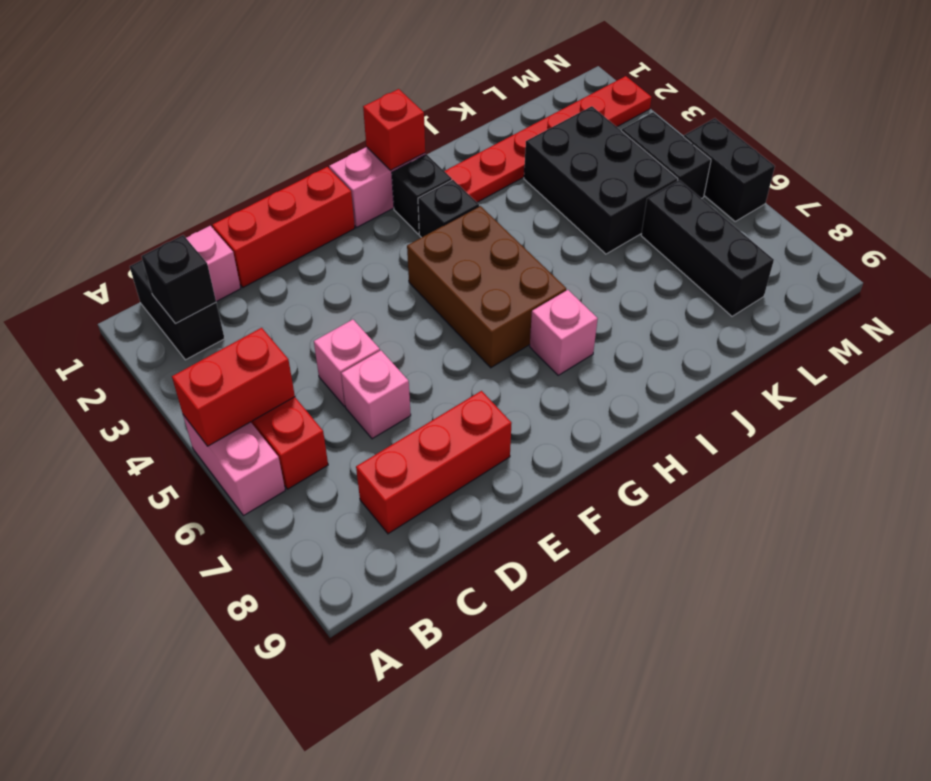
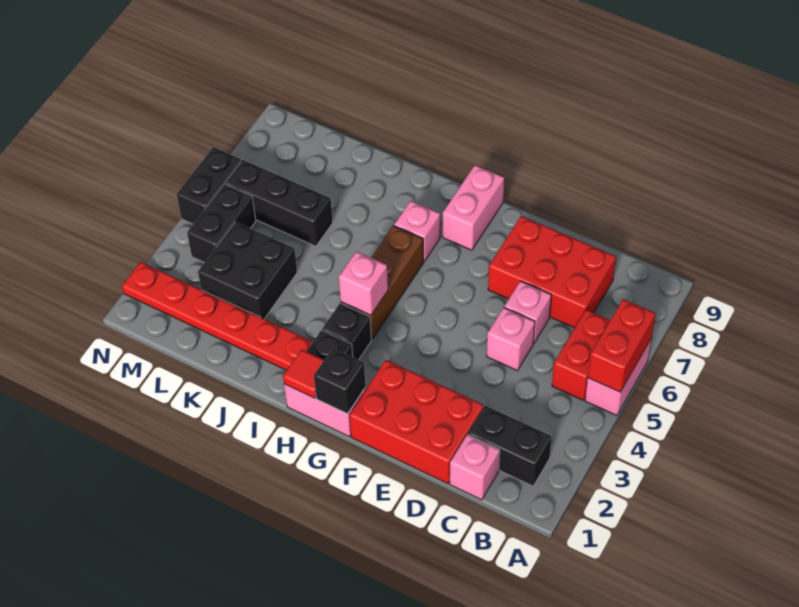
red 1x2 brick [172,328,295,446] -> red 1x2 brick turned to [588,299,656,392]
black 1x2 brick [130,260,225,360] -> black 1x2 brick turned to [468,406,552,486]
black 1x1 brick [142,235,216,323] -> black 1x1 brick moved to [314,348,366,414]
red 1x3 brick [356,391,512,534] -> red 2x3 brick [488,216,616,328]
red 1x3 brick [213,167,355,287] -> red 2x3 brick [349,360,483,484]
brown 2x3 brick [407,206,566,368] -> brown 1x3 brick [341,226,424,339]
none -> pink 1x2 brick [443,165,504,250]
red 1x1 brick [363,89,425,170] -> red 1x1 tile [283,349,324,398]
none -> pink 1x1 brick [339,252,388,315]
black 2x3 brick [524,106,678,254] -> black 2x2 brick [198,222,297,319]
black 1x3 brick [641,180,774,316] -> black 1x3 brick turned to [225,160,333,246]

